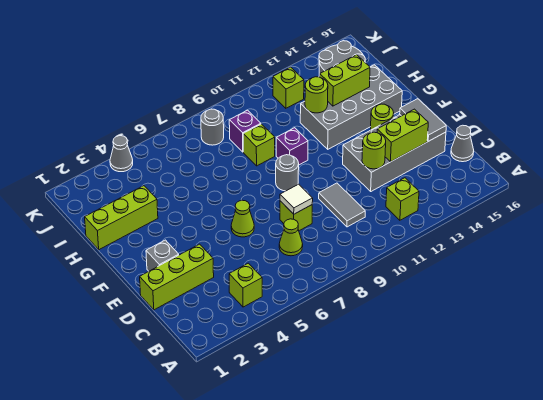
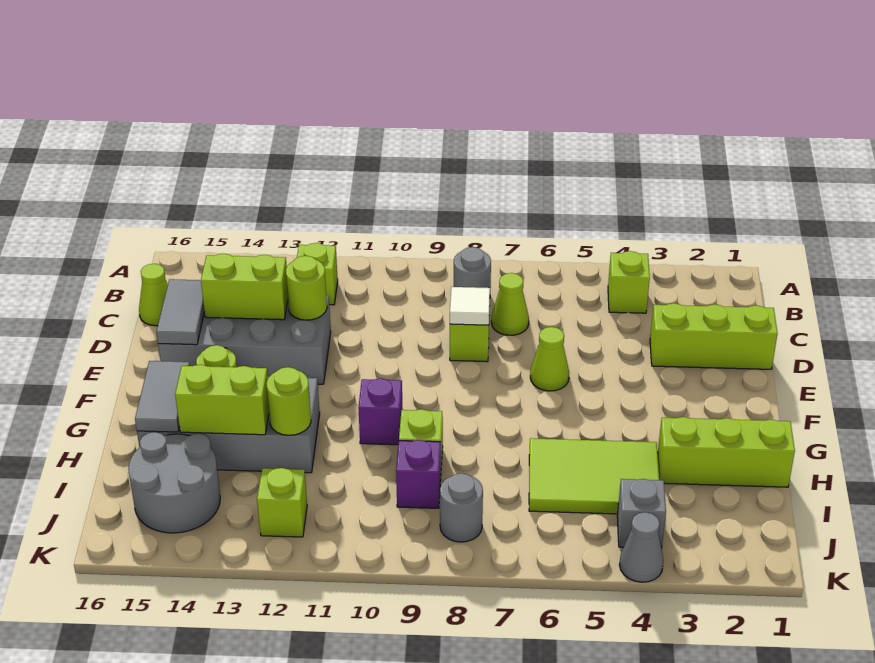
grey 1x2 tile [319,183,365,227] -> grey 1x2 tile moved to [135,361,190,432]
grey 1x1 cone [451,125,474,162] -> lime 1x1 cone [139,264,168,326]
grey 1x1 brick [146,240,179,271] -> grey 1x1 brick moved to [617,479,666,548]
grey 1x1 round brick [276,155,299,191] -> grey 1x1 round brick moved to [454,247,491,288]
none -> lime 2x3 tile [529,438,659,514]

